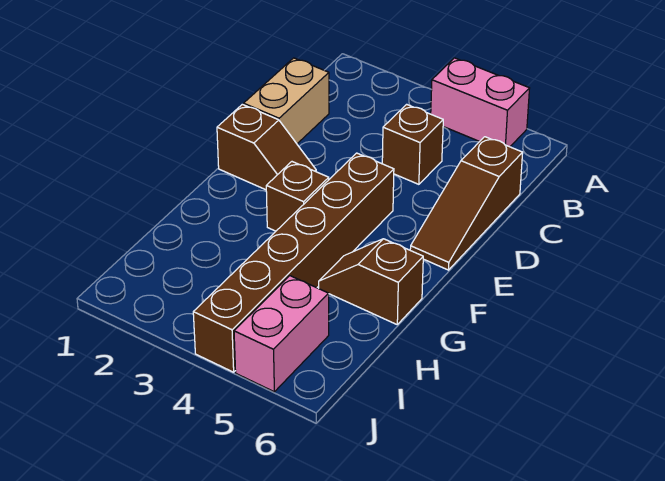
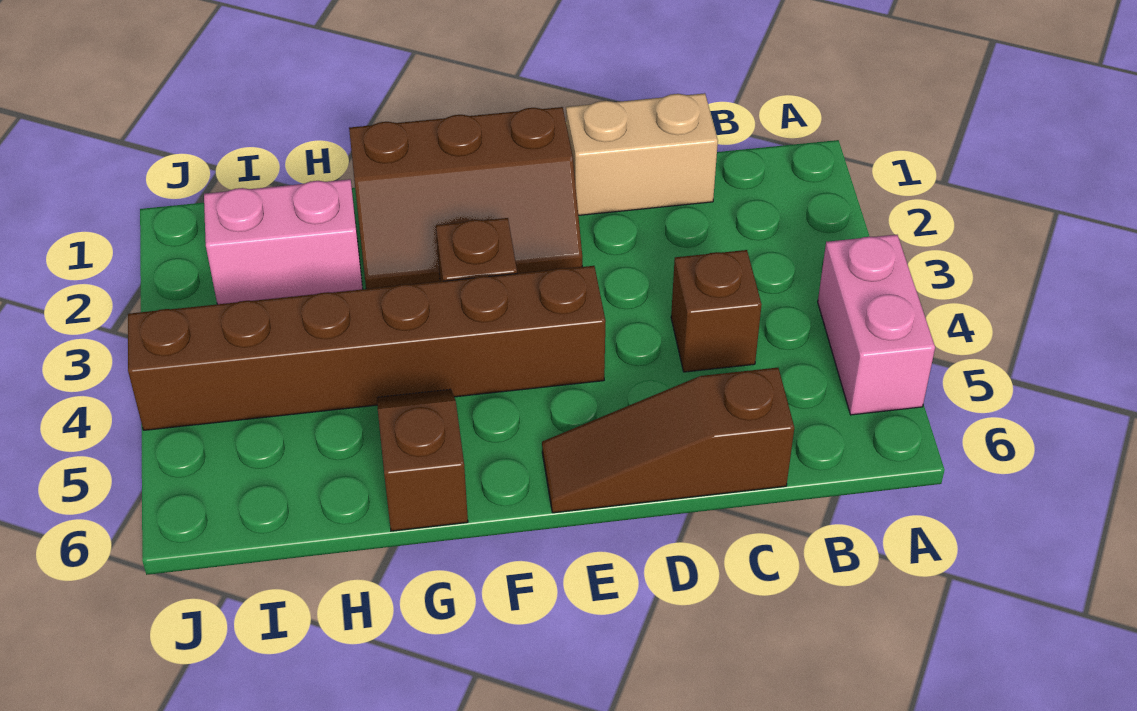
brown 1x2 slope [217,104,316,190] -> brown 2x3 slope [349,107,582,289]
pink 1x2 brick [234,276,329,392] -> pink 1x2 brick moved to [204,179,363,304]

